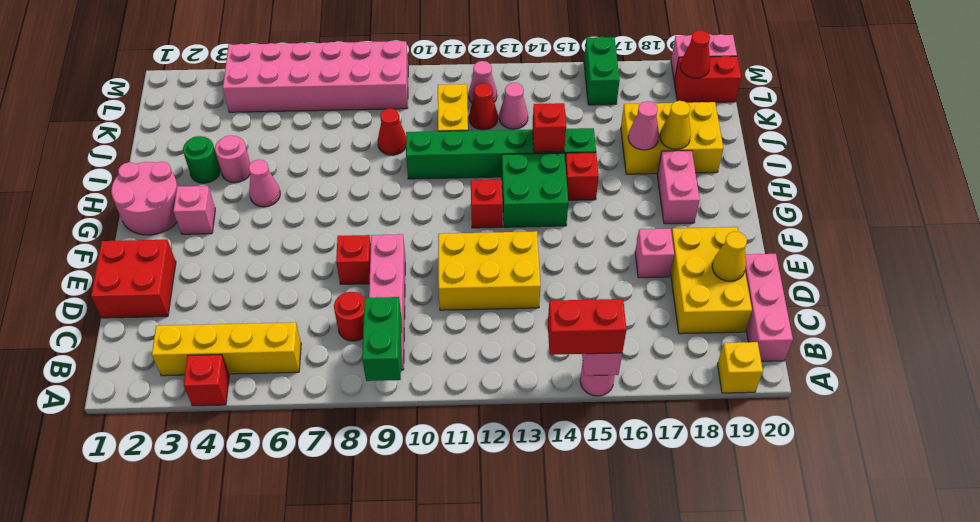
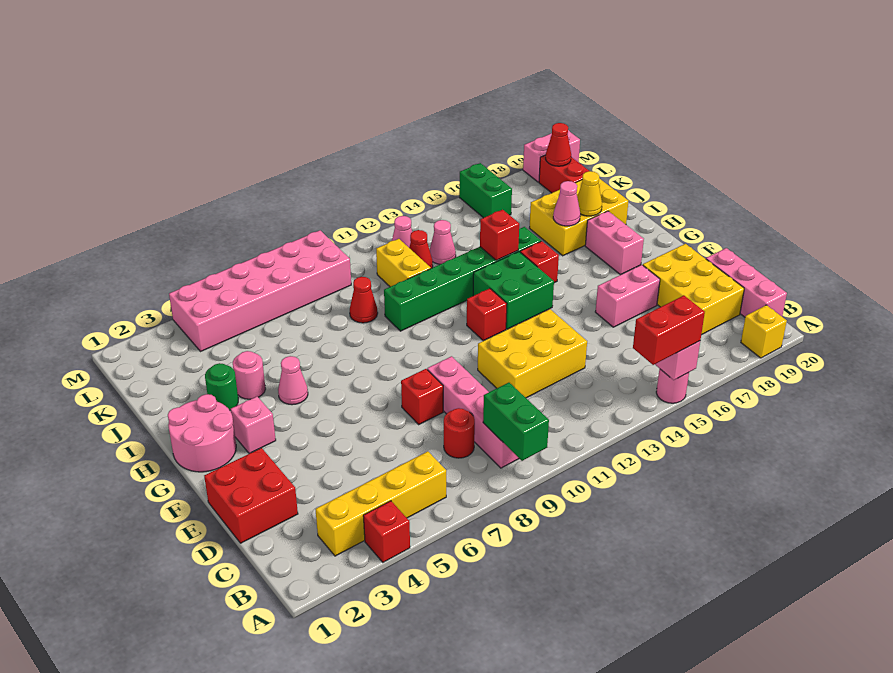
yellow 1x1 cone [712,232,747,281] -> none
pink 1x1 brick [635,229,674,278] -> pink 1x2 brick [595,265,660,327]
red 1x2 brick [674,56,741,103] -> red 1x2 brick turned to [539,155,589,193]

